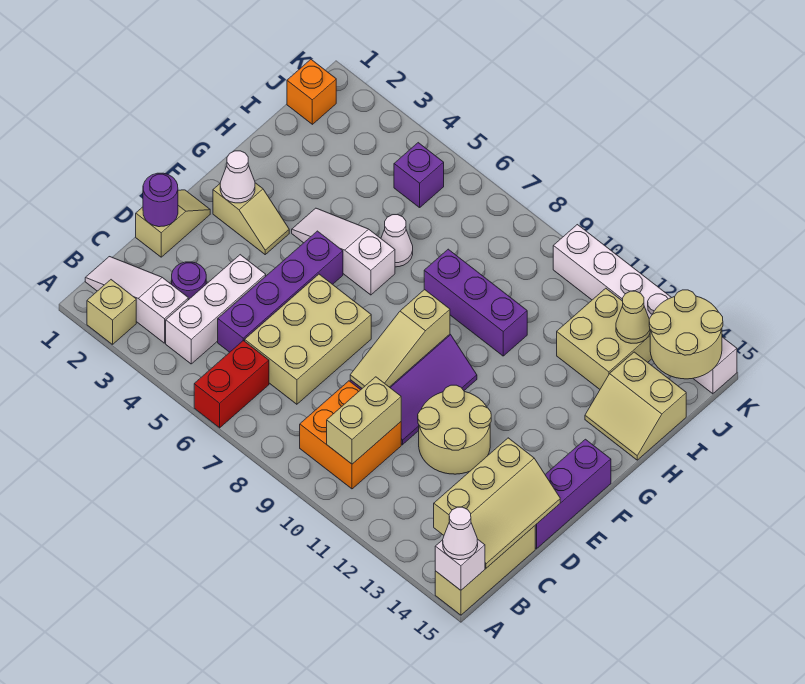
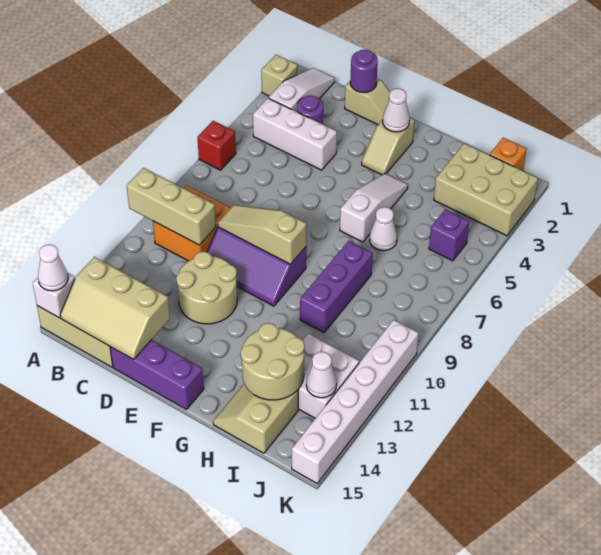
red 1x2 brick [194,340,269,428] -> red 1x1 brick [197,121,236,170]
tan 1x2 brick [327,377,401,464] -> tan 1x3 brick [127,168,216,245]
purple 1x4 brick [218,231,343,352] -> none
tan 2x3 brick [245,274,371,404] -> tan 2x3 brick moved to [434,143,538,236]
tan 2x2 brick [557,288,652,389] -> white 2x2 brick [298,334,359,418]
tan 1x1 cone [616,291,650,343] -> white 1x1 cone [306,352,337,398]
tan 2x2 round brick [649,290,723,379] -> tan 2x2 round brick moved to [241,323,305,400]

